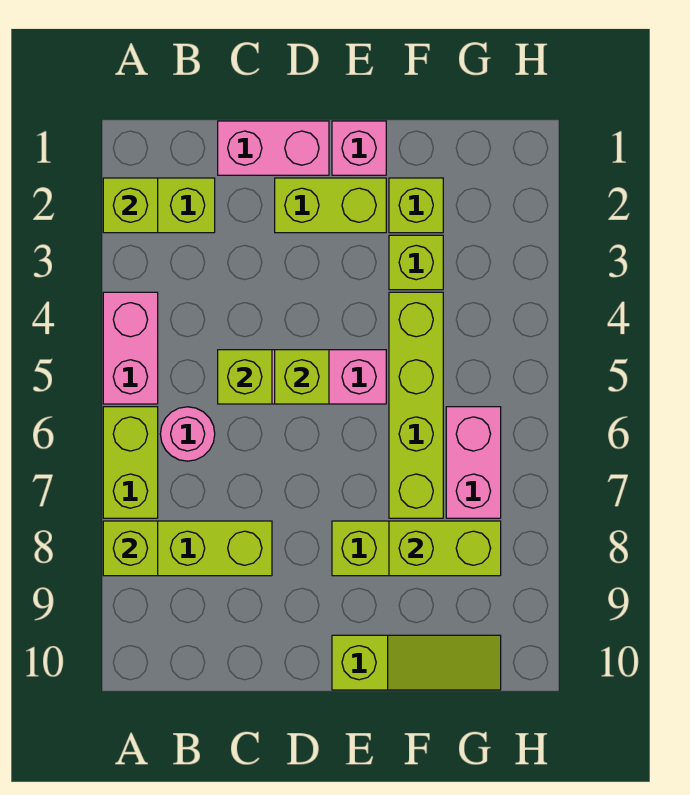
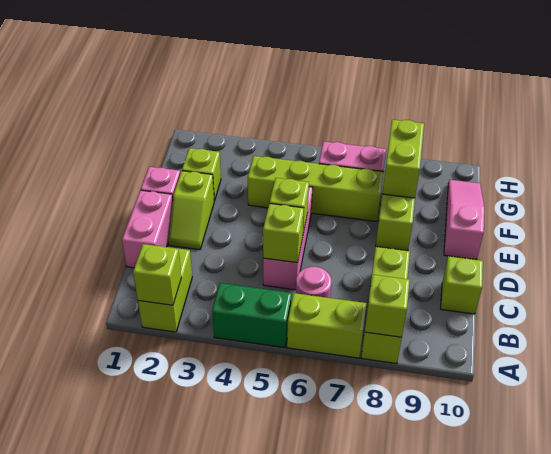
pink 1x2 brick [103,292,158,404] -> green 1x2 brick [212,283,292,348]
lime 1x2 brick [275,178,386,233] -> lime 1x2 slope [168,171,214,250]
lime 1x3 slope [332,635,501,690] -> pink 1x3 slope [444,180,484,260]
lime 1x1 brick [389,235,443,290] -> lime 1x1 brick moved to [441,256,483,314]

